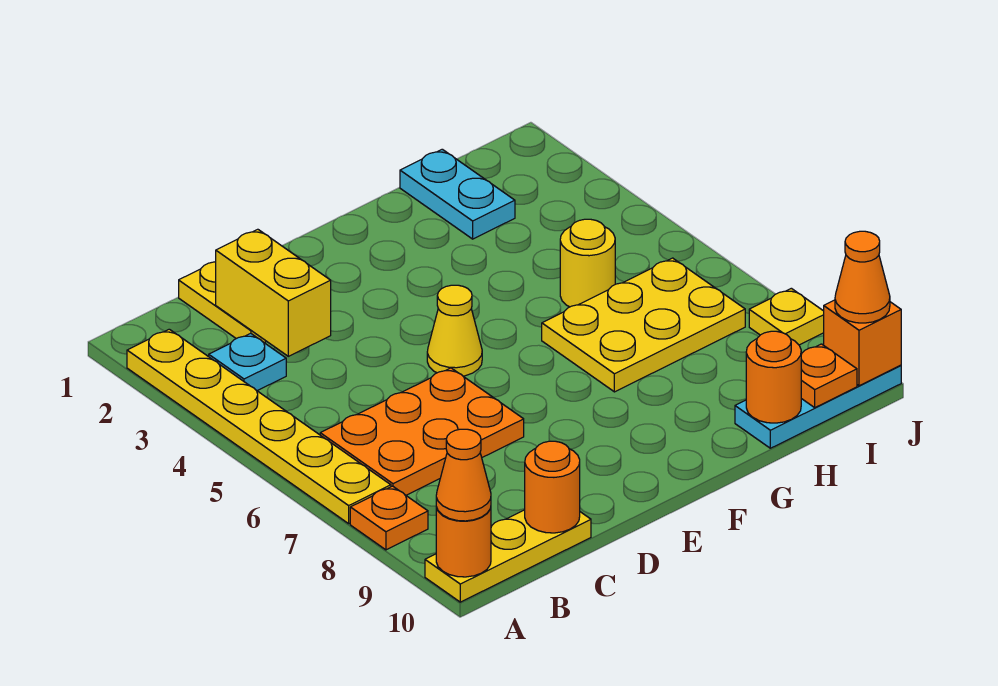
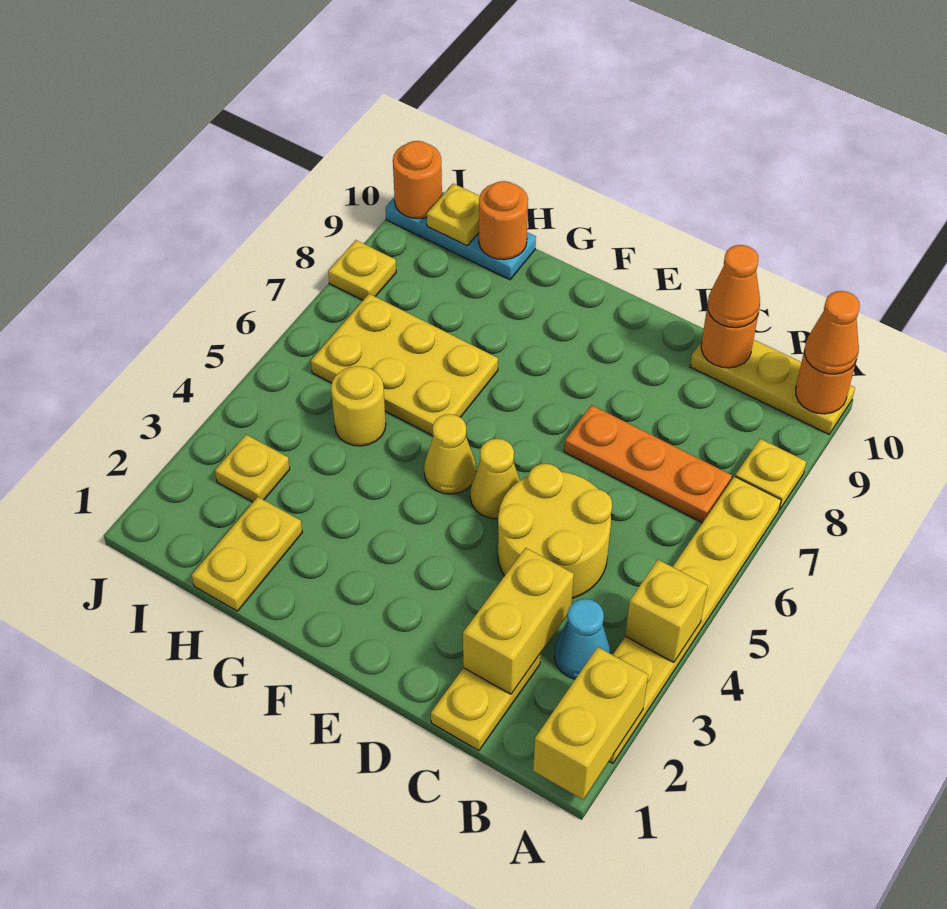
none -> yellow 1x2 brick [533,647,648,799]
none -> yellow 1x1 brick [625,560,708,662]
orange 1x1 plate [350,486,428,550] -> yellow 1x1 plate [735,439,806,510]
cyan 1x1 plate [209,333,286,391] -> cyan 1x1 cone [554,599,610,679]
orange 2x3 plate [320,368,524,495] -> orange 1x3 plate [564,405,732,523]
none -> yellow 2x2 round brick [498,464,612,598]
none -> yellow 1x1 cone [424,414,476,494]
cyan 1x2 plate [400,149,515,239] -> yellow 1x2 plate [192,497,303,611]
none -> yellow 1x1 plate [215,435,290,502]
orange 1x1 plate [801,344,857,407] -> yellow 1x1 plate [427,184,480,246]
orange 1x1 brick [824,300,901,386] -> orange 1x1 round brick [393,141,442,219]
orange 1x1 cone [835,231,890,323] -> orange 1x1 cone moved to [708,245,760,328]

